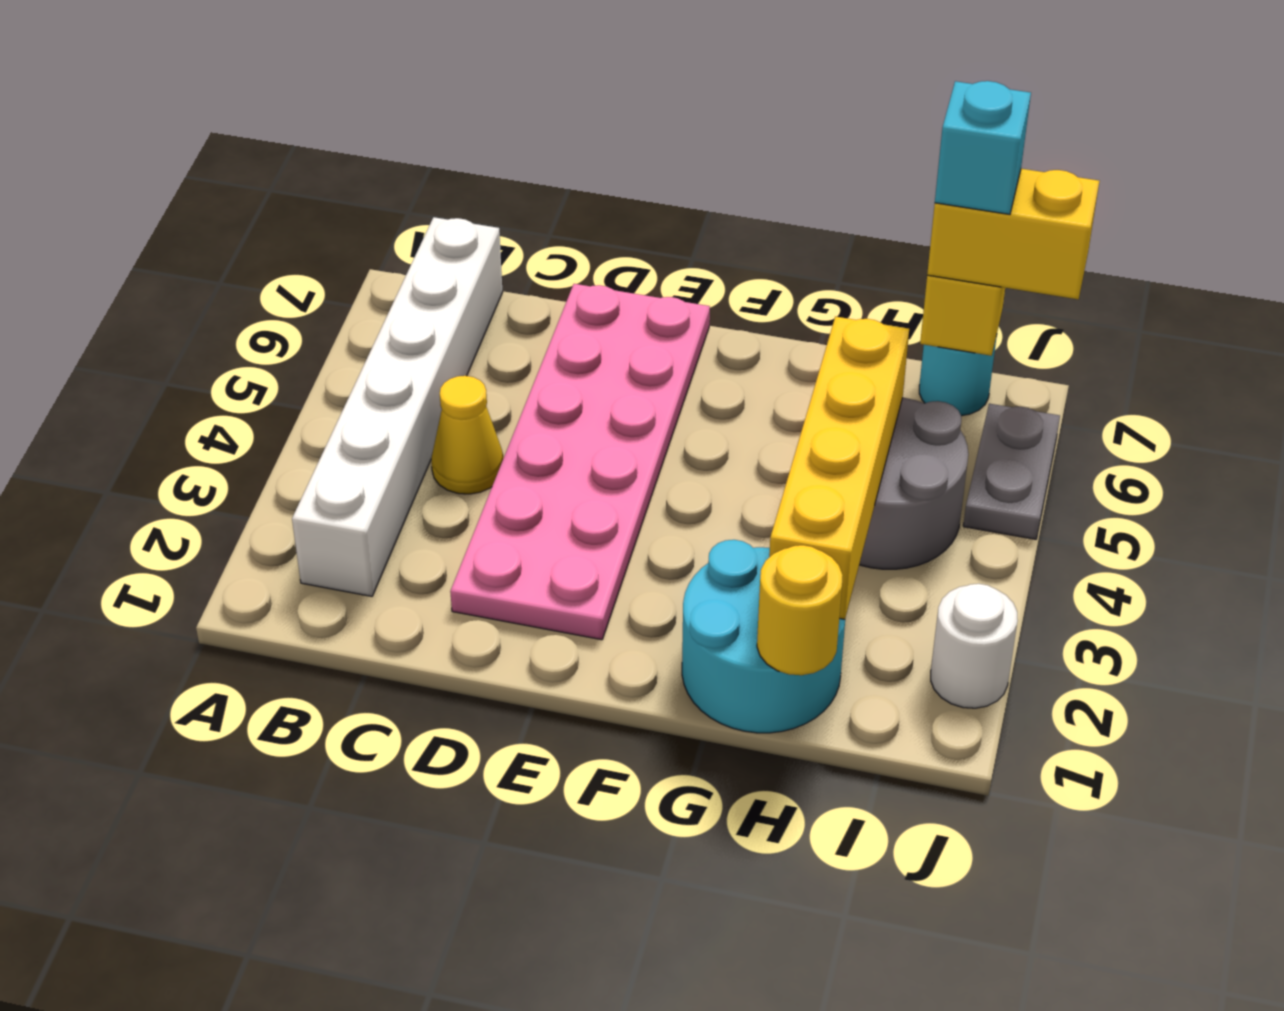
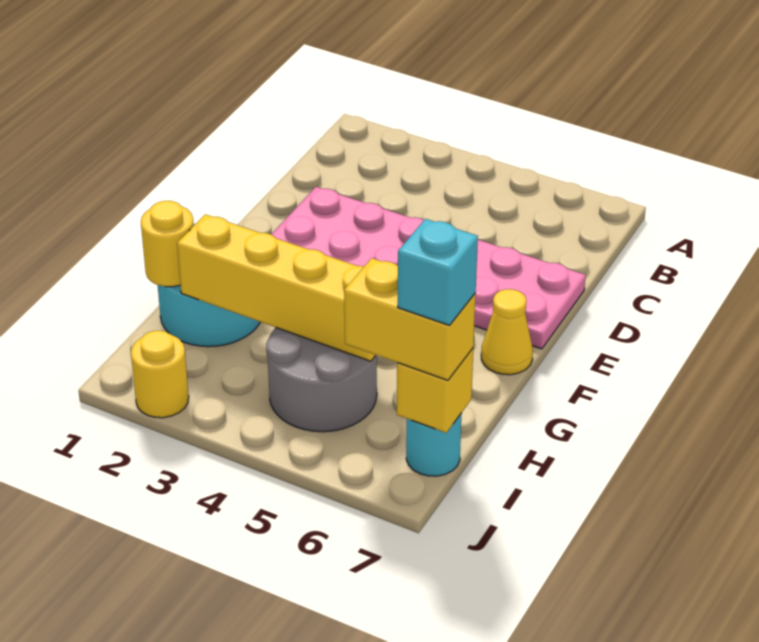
white 1x6 brick [292,217,503,596] -> none
yellow 1x1 cone [431,376,504,494] -> yellow 1x1 cone moved to [481,289,533,375]
yellow 1x2 brick [927,169,1099,299] -> yellow 1x2 brick turned to [344,258,476,380]
white 1x1 round brick [931,584,1018,708] -> yellow 1x1 round brick [131,331,189,418]
grey 1x2 plate [963,404,1060,539] -> none

